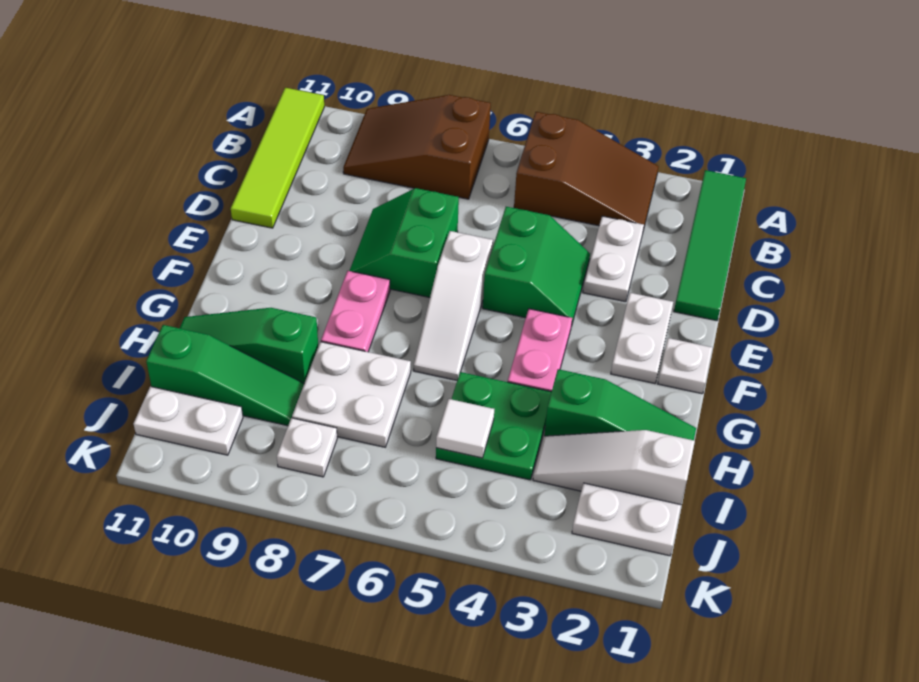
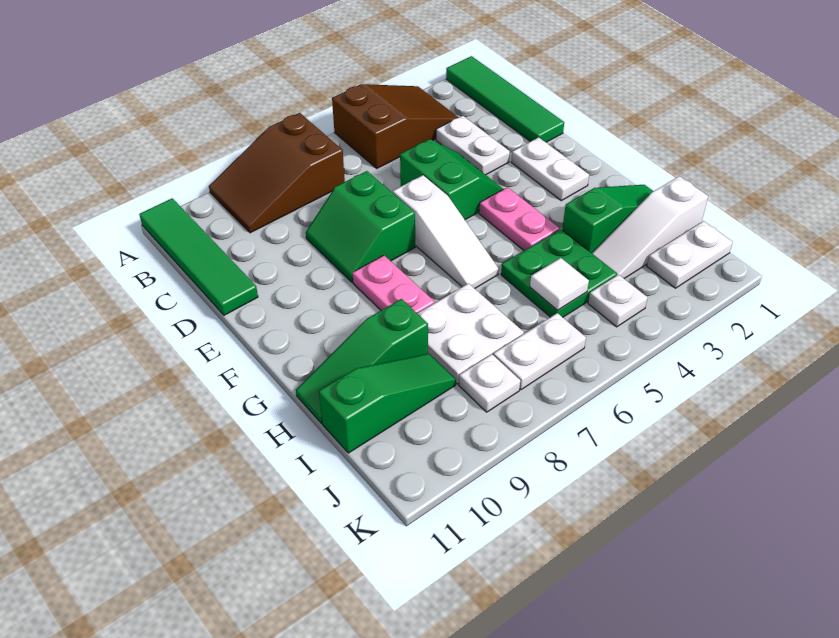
lime 1x4 tile [231,88,324,228] -> green 1x4 tile [139,198,258,315]
white 1x1 plate [658,338,712,394] -> white 1x1 plate moved to [588,275,648,327]
white 1x2 plate [134,386,243,455] -> white 1x2 plate moved to [493,313,586,390]

